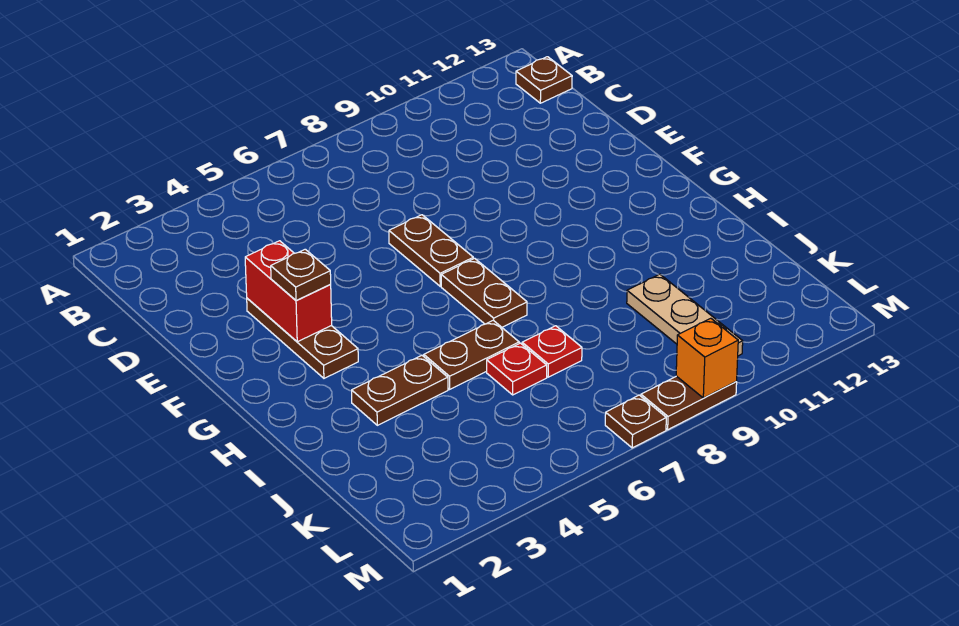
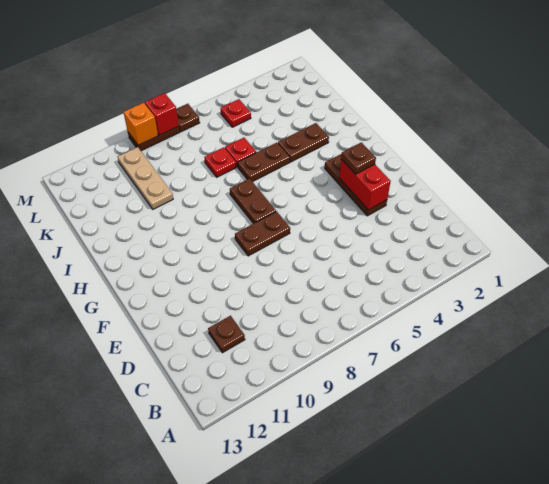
brown 1x1 plate [516,57,572,103] -> brown 1x1 plate moved to [208,316,245,353]
brown 1x2 plate [389,215,473,286] -> brown 1x2 plate turned to [235,211,290,256]
none -> red 1x1 plate [221,99,251,127]
none -> red 1x1 brick [145,93,179,135]

